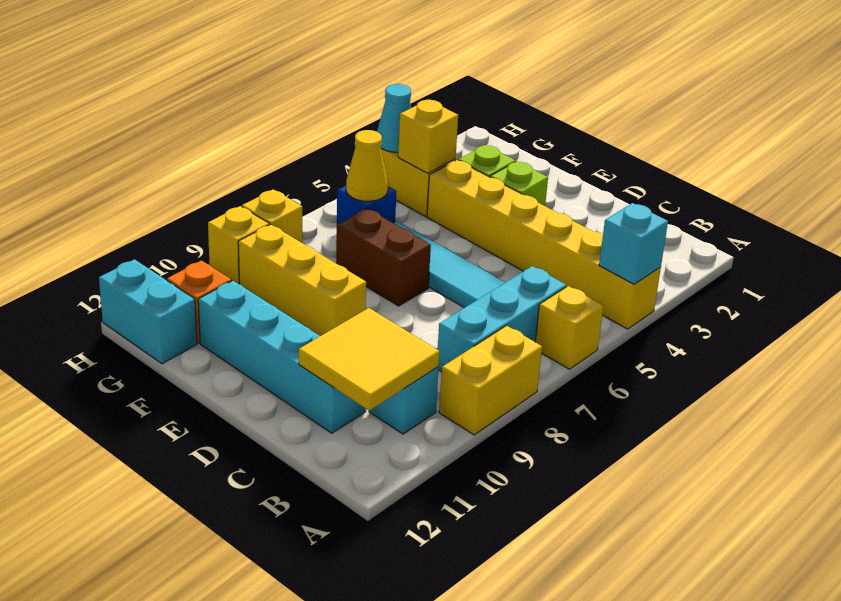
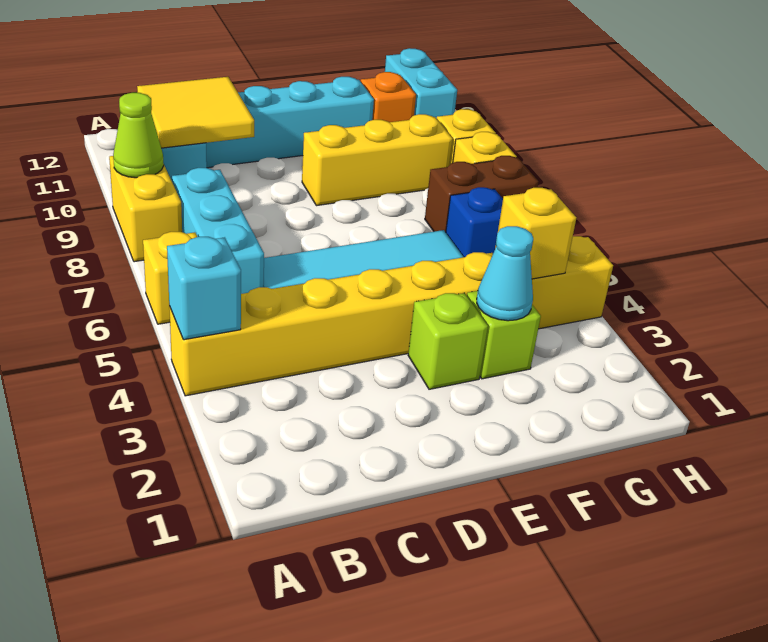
none -> lime 1x1 cone [113,93,164,178]
brown 1x2 brick [336,209,431,306] -> brown 1x2 brick moved to [425,156,539,232]
yellow 1x1 cone [346,130,388,201] -> none
cyan 1x2 brick [99,259,197,364] -> cyan 1x2 brick turned to [385,48,457,119]
cyan 1x1 cone [377,84,411,152] -> cyan 1x1 cone moved to [477,226,533,321]

